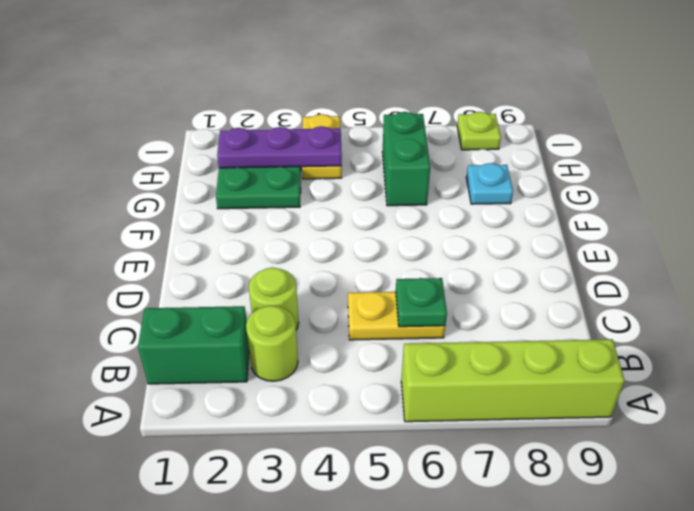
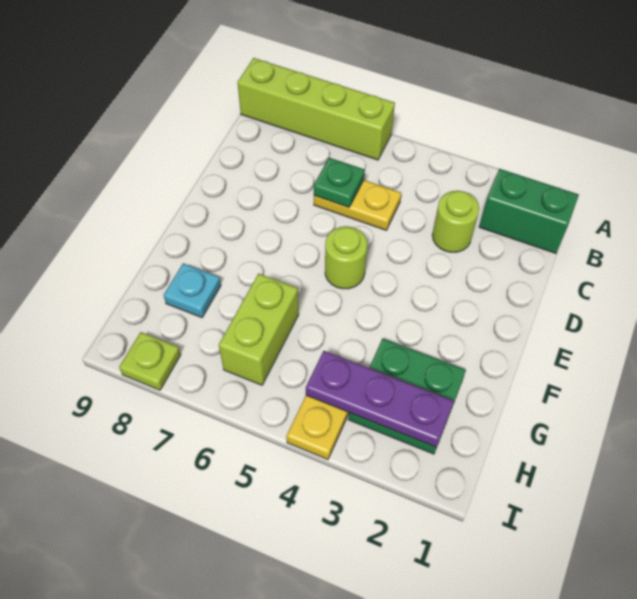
lime 1x1 round brick [246,306,298,381] -> lime 1x1 round brick moved to [325,226,367,289]
green 1x2 brick [382,112,430,206] -> lime 1x2 brick [219,273,299,385]

